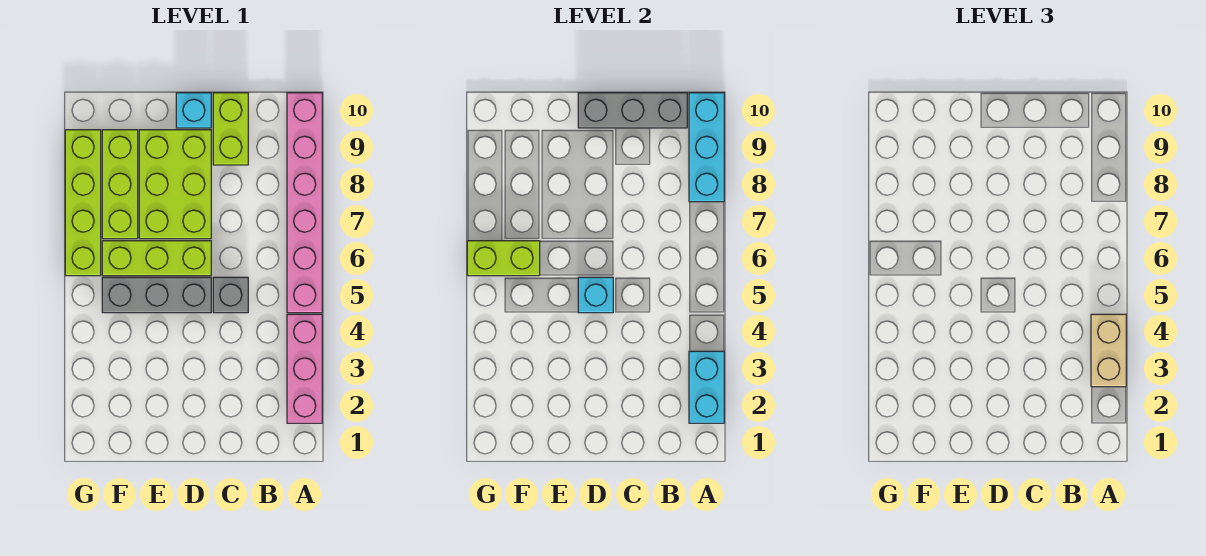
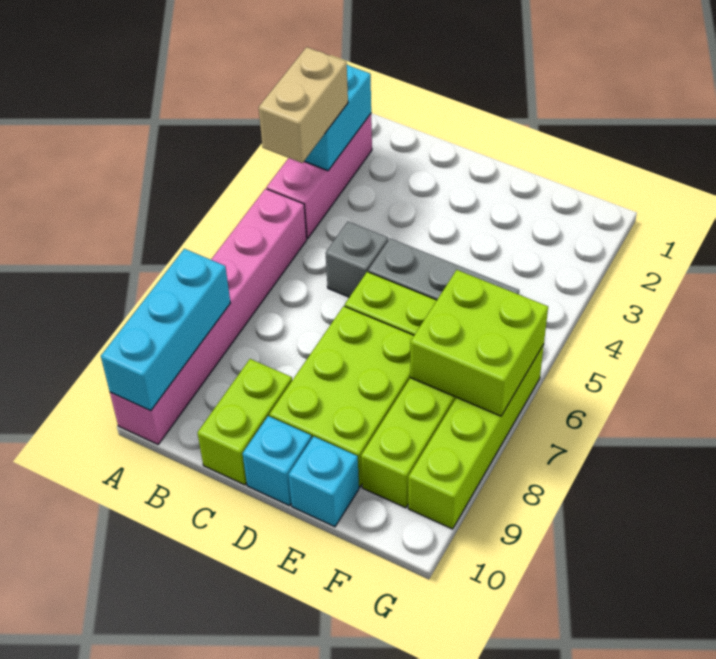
grey 1x3 brick [578,93,687,128] -> none
cyan 1x1 brick [578,277,613,313] -> cyan 1x1 brick moved to [288,436,359,527]
lime 1x2 brick [467,241,540,276] -> lime 2x2 brick [410,270,548,416]

